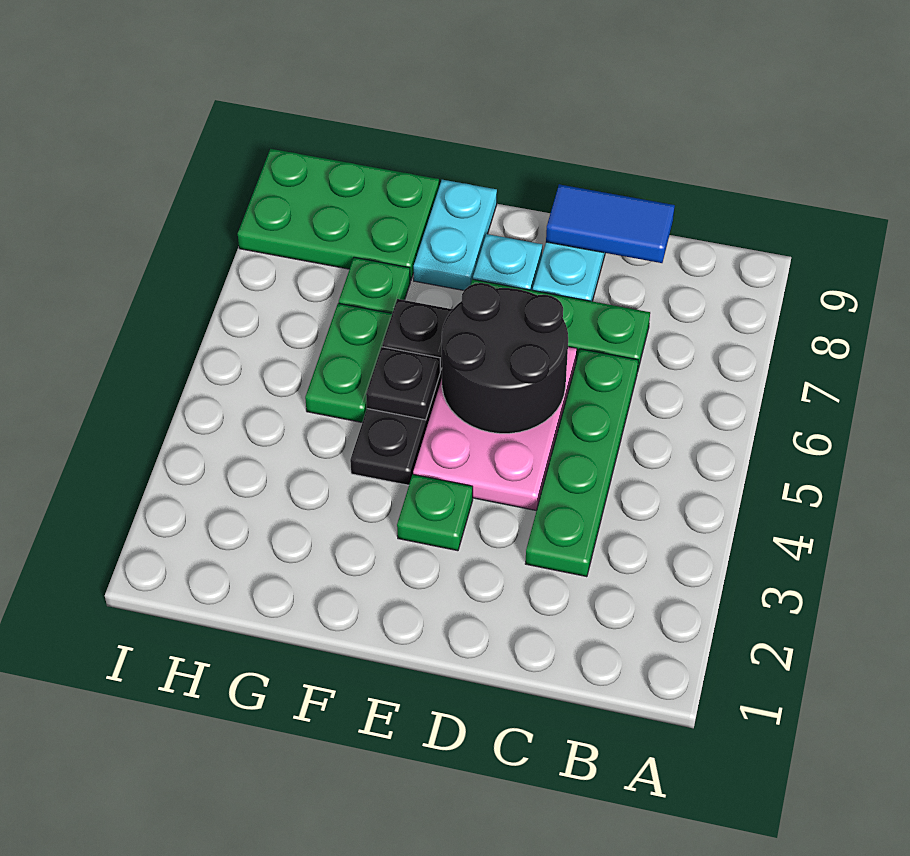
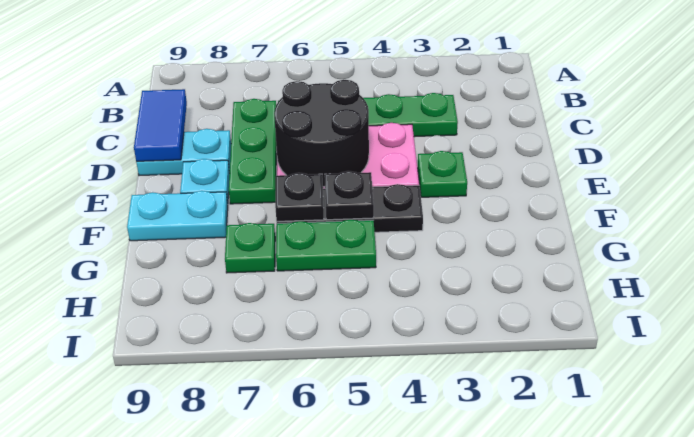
green 2x3 plate [238,149,439,281] -> none

